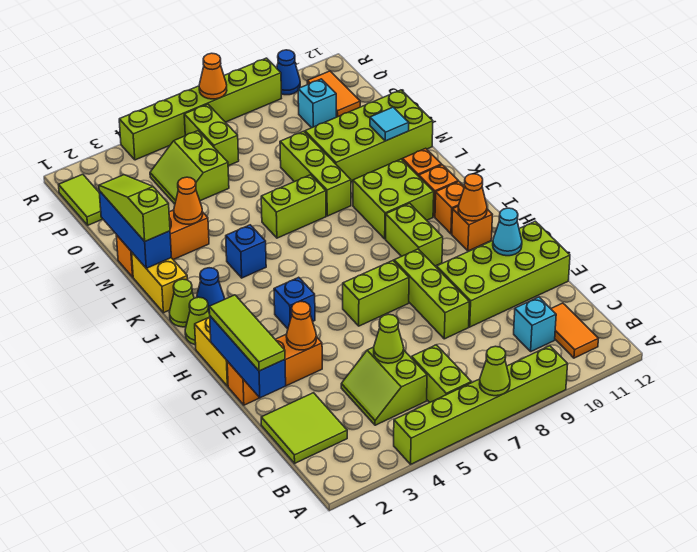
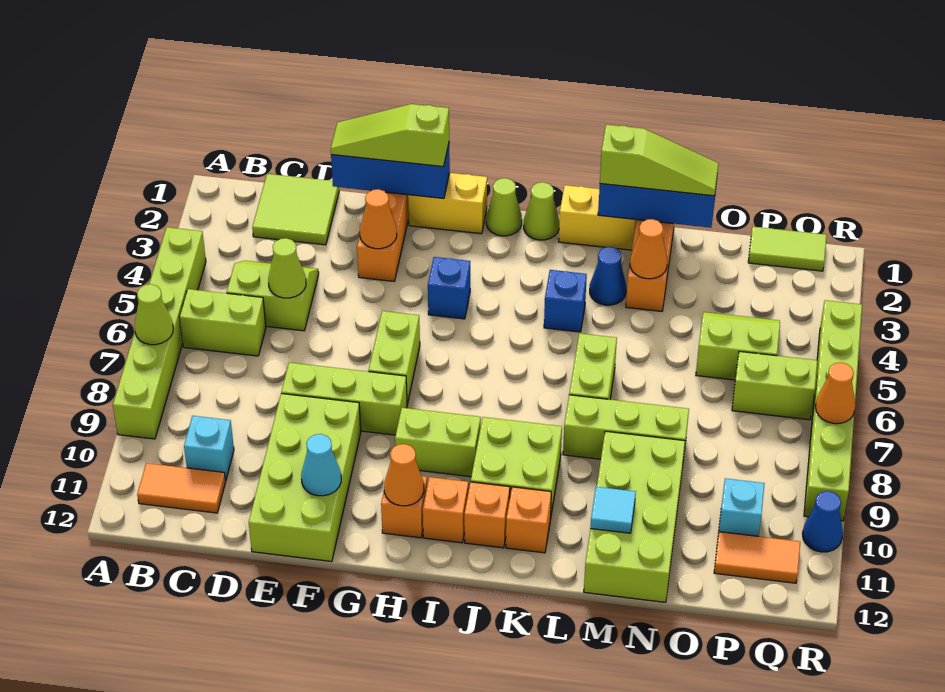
lime 1x3 tile [209,295,285,371] -> lime 1x3 slope [331,104,449,167]
blue 1x1 cone [197,268,225,314] -> blue 1x1 cone moved to [590,247,626,305]

